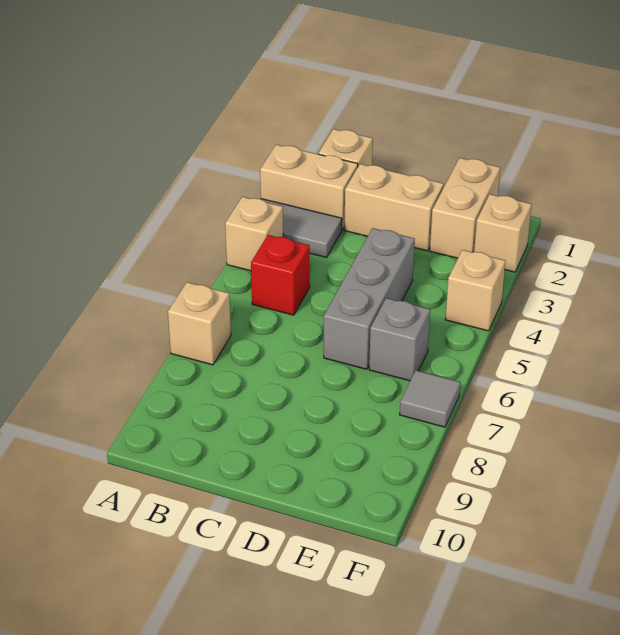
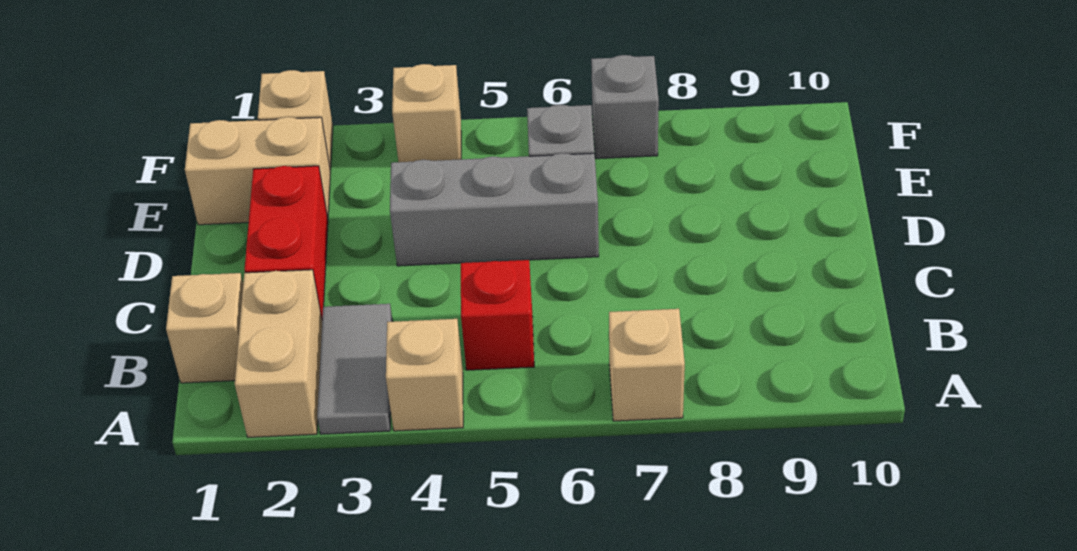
tan 1x2 brick [344,164,444,251] -> red 1x2 brick [245,166,328,318]
grey 1x1 tile [400,370,460,427] -> grey 1x1 brick [591,55,659,159]

